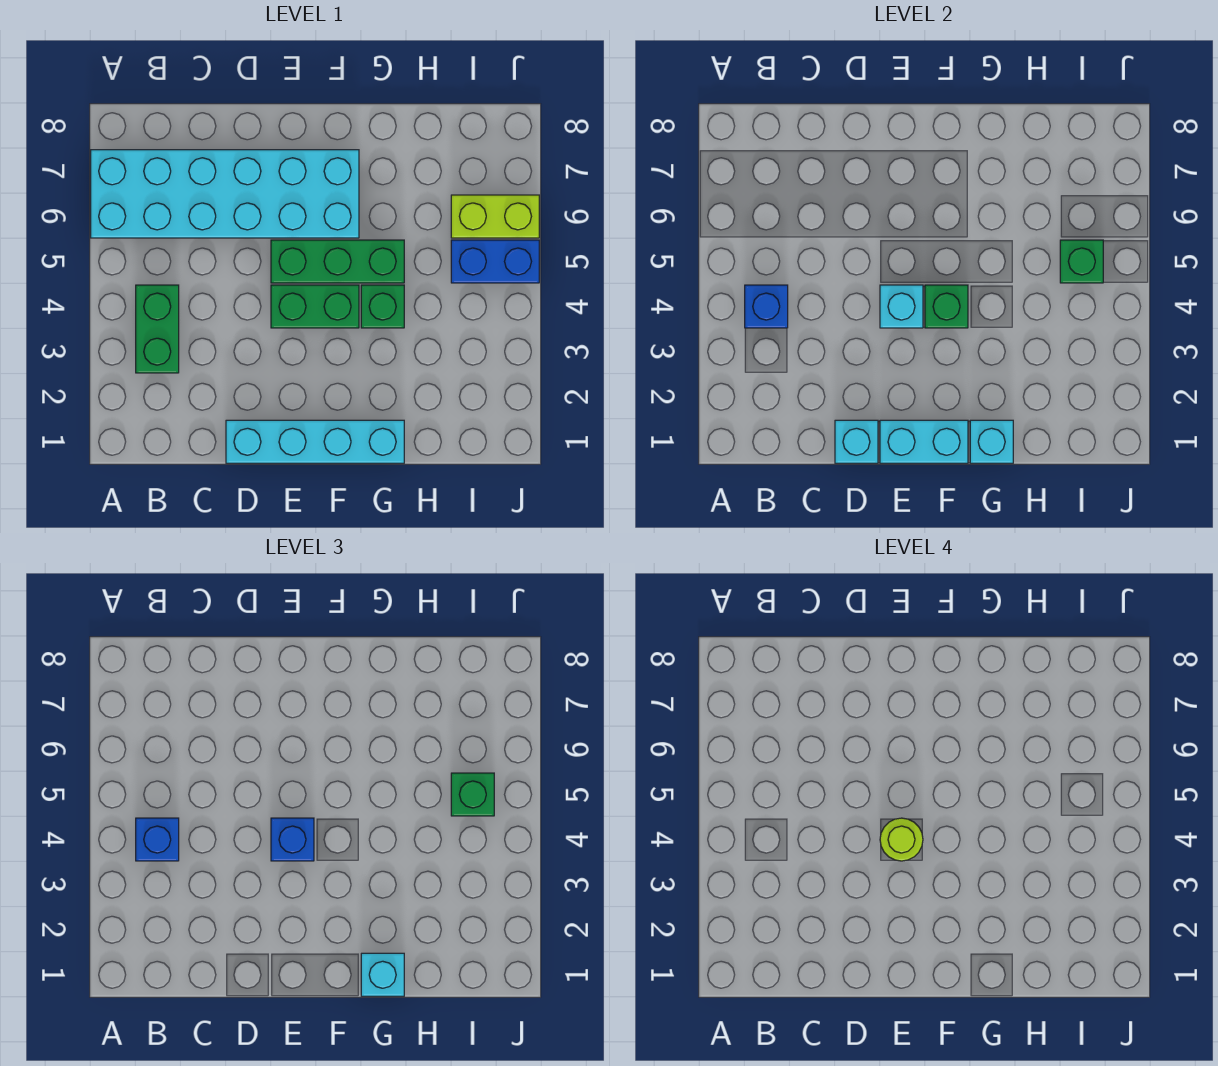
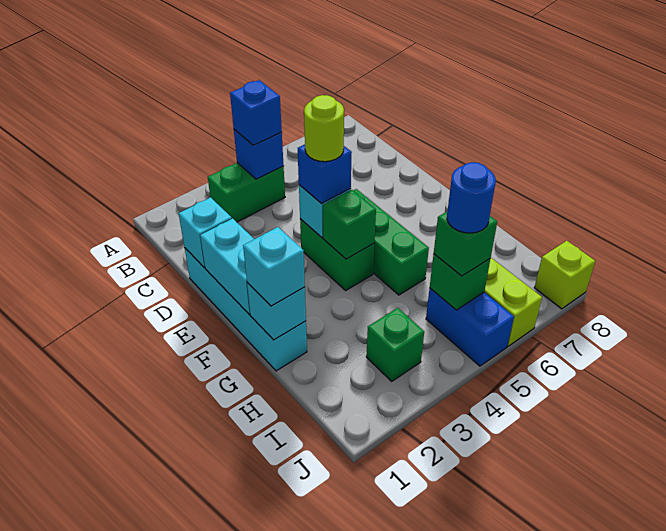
cyan 2x6 brick [91,150,359,238] -> none
green 1x1 brick [361,285,404,328] -> green 1x1 brick moved to [366,308,424,381]
none -> blue 1x1 round brick [447,162,496,233]
none -> lime 1x1 brick [534,241,595,309]

